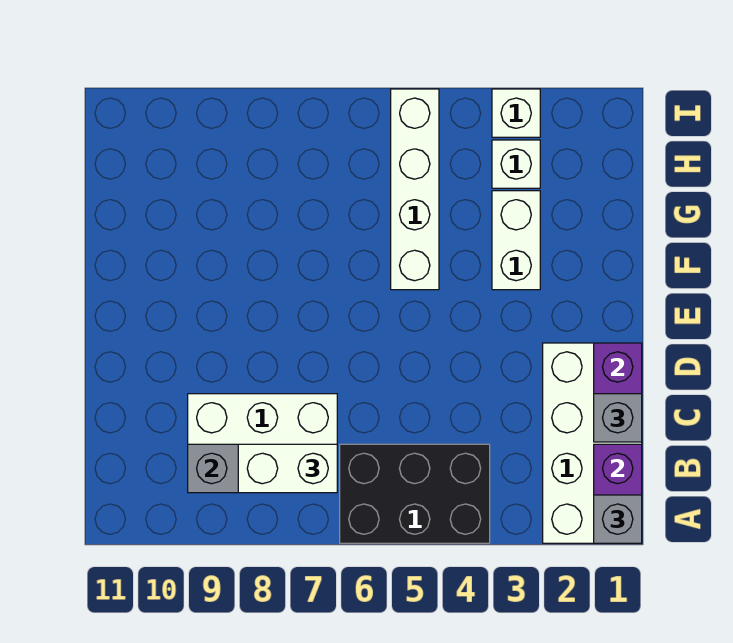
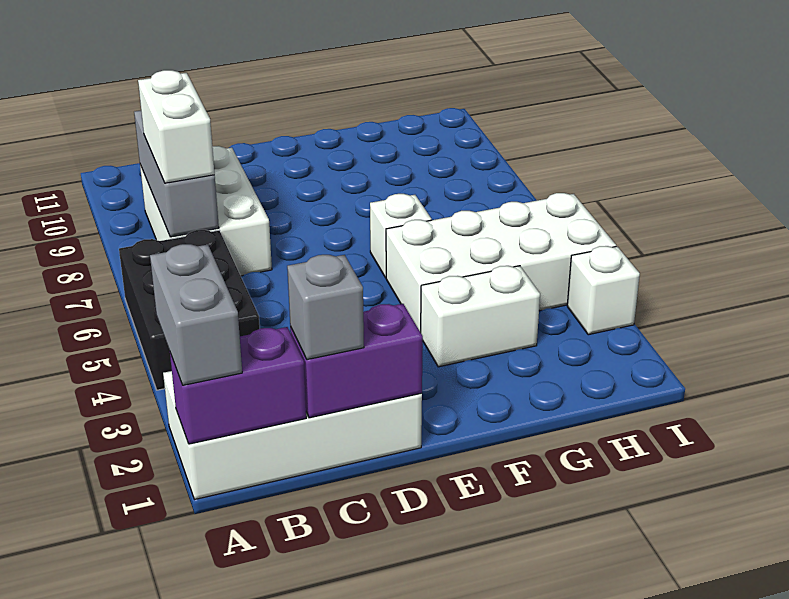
grey 1x1 brick [594,495,642,543] -> grey 1x2 brick [150,244,242,385]
white 1x4 brick [391,89,439,290] -> white 2x4 brick [386,193,616,332]
white 1x1 brick [492,140,540,188] -> white 1x1 brick moved to [370,194,432,278]

